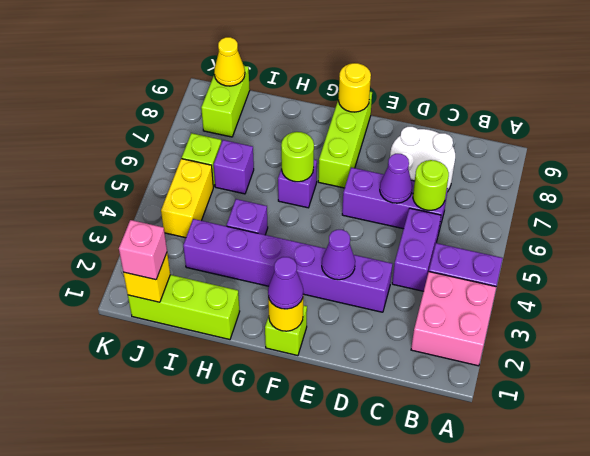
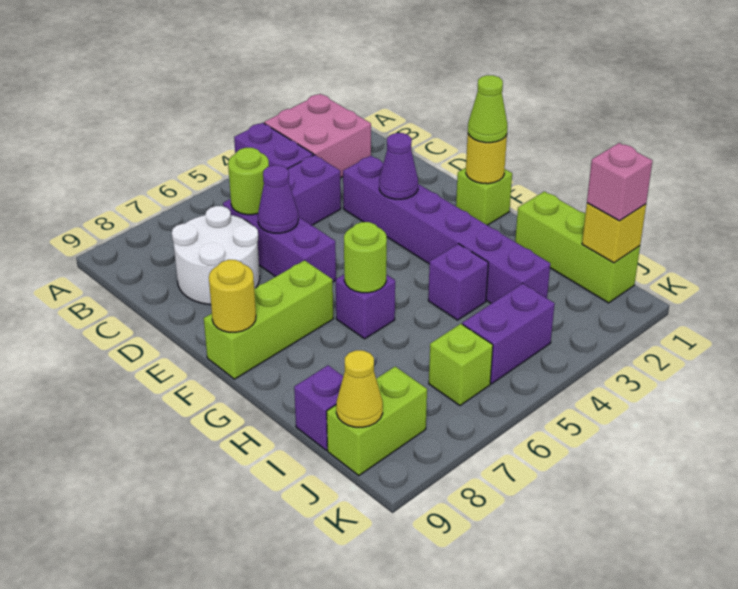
purple 1x1 cone [268,257,303,309] -> lime 1x1 cone [468,75,508,143]
purple 1x1 brick [214,140,254,194] -> purple 1x1 brick moved to [294,365,343,450]
yellow 1x2 brick [161,159,213,238] -> purple 1x2 brick [462,283,555,384]

